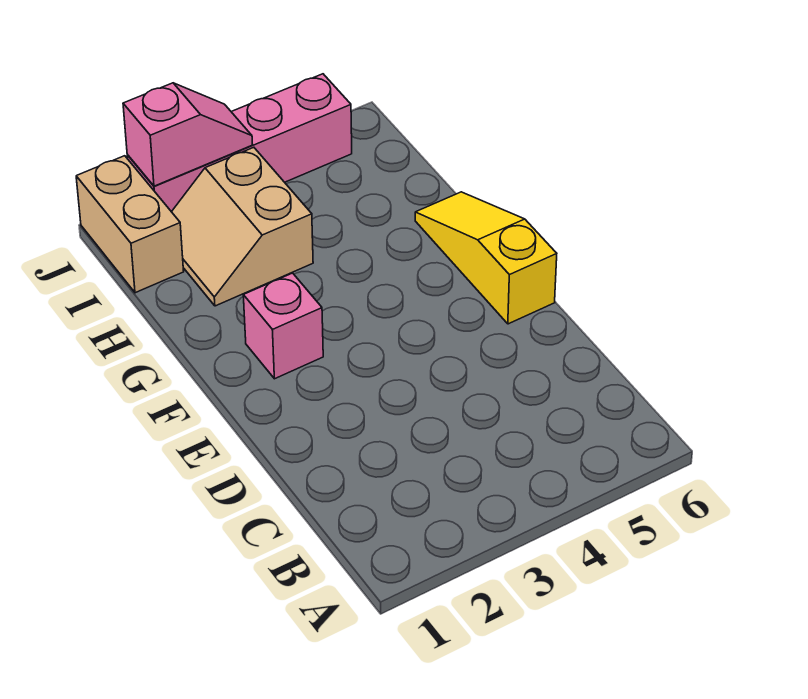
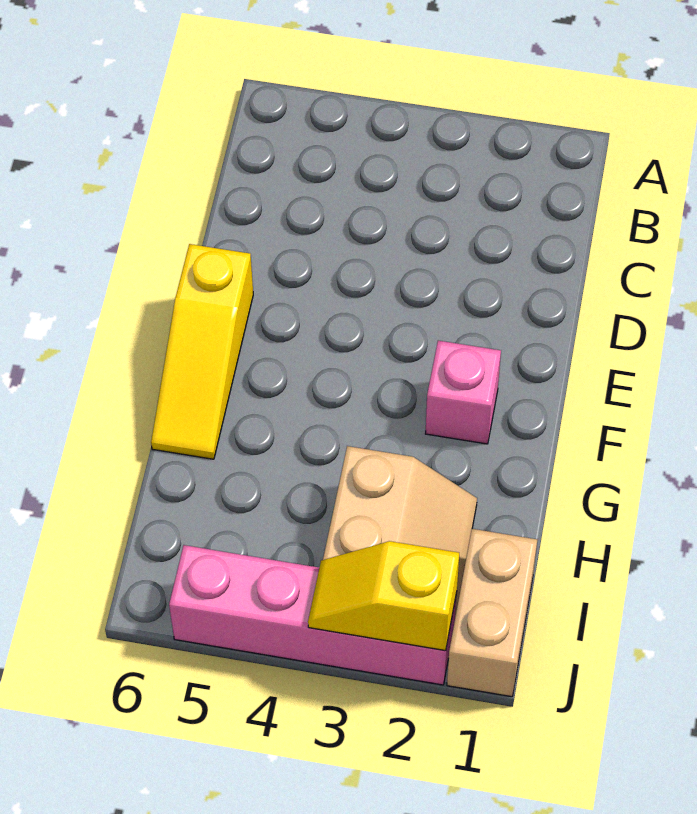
pink 1x2 slope [123,83,253,186] -> yellow 1x2 slope [308,541,459,651]

